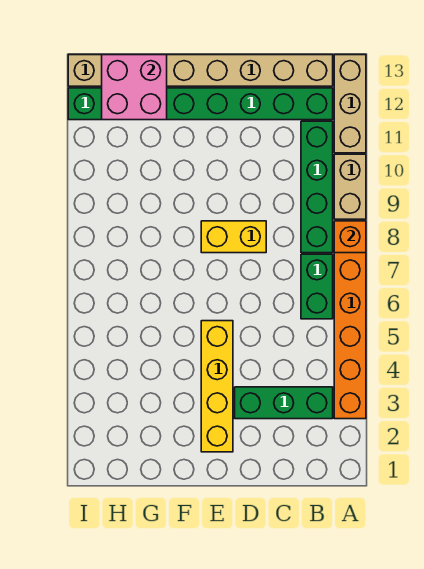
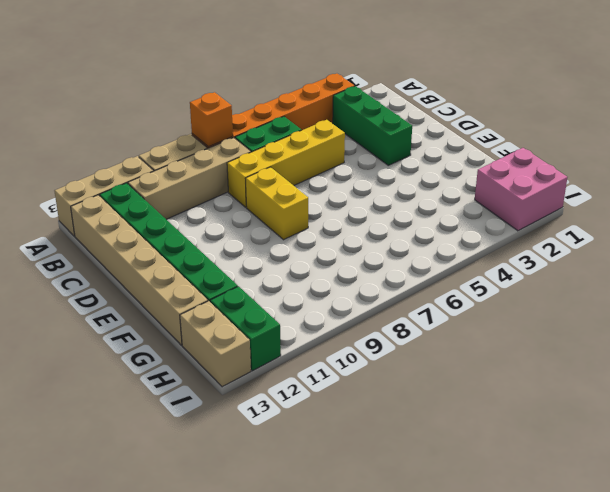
green 1x4 brick [301,121,333,253] -> tan 1x4 brick [128,138,251,219]
yellow 1x4 brick [201,321,233,452] -> yellow 1x4 brick moved to [227,120,345,207]
pink 2x2 brick [102,55,167,120] -> pink 2x2 brick moved to [475,148,567,231]

